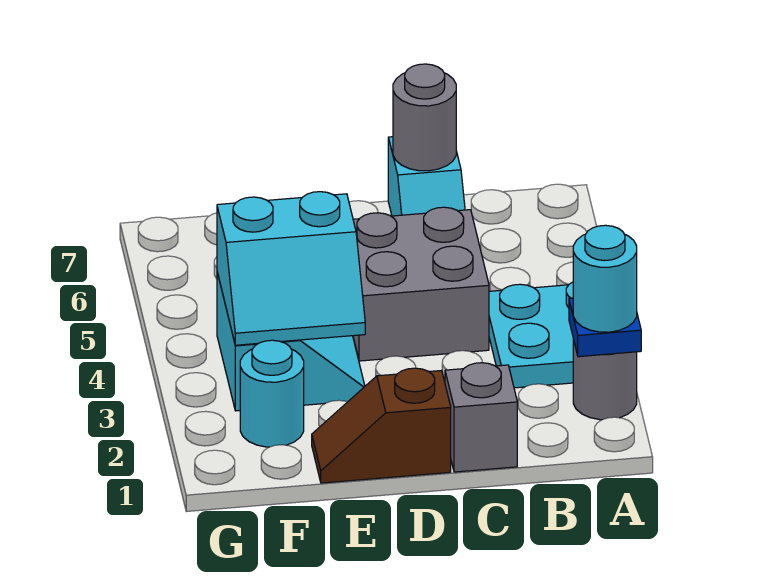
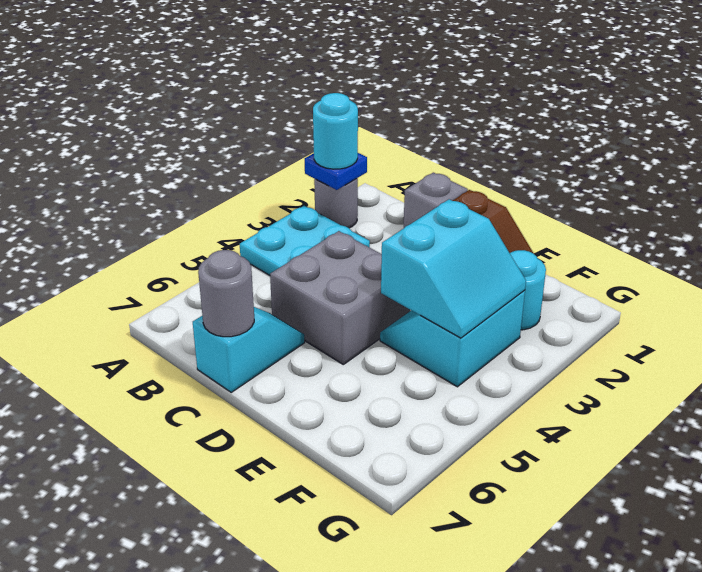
cyan 2x2 slope [217,192,365,345] -> cyan 2x2 slope turned to [381,199,526,338]

